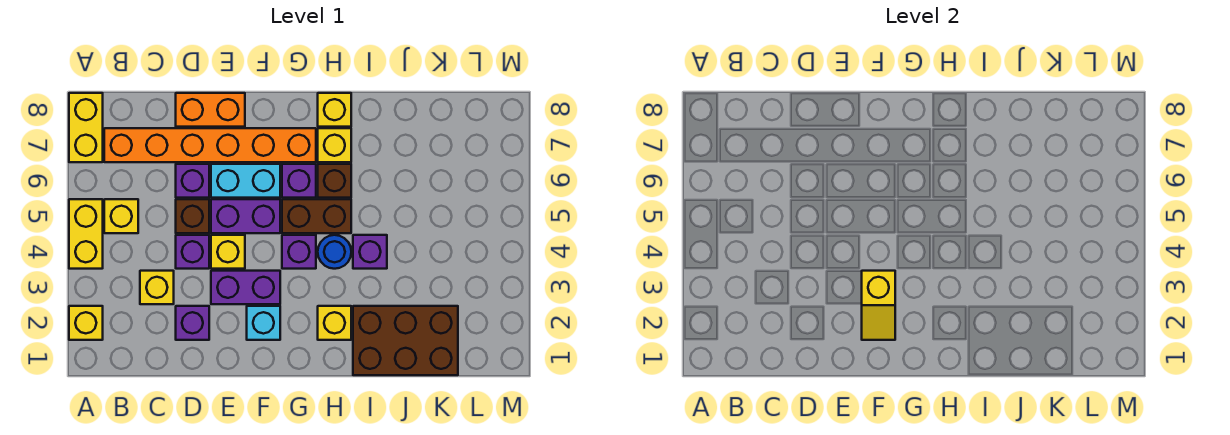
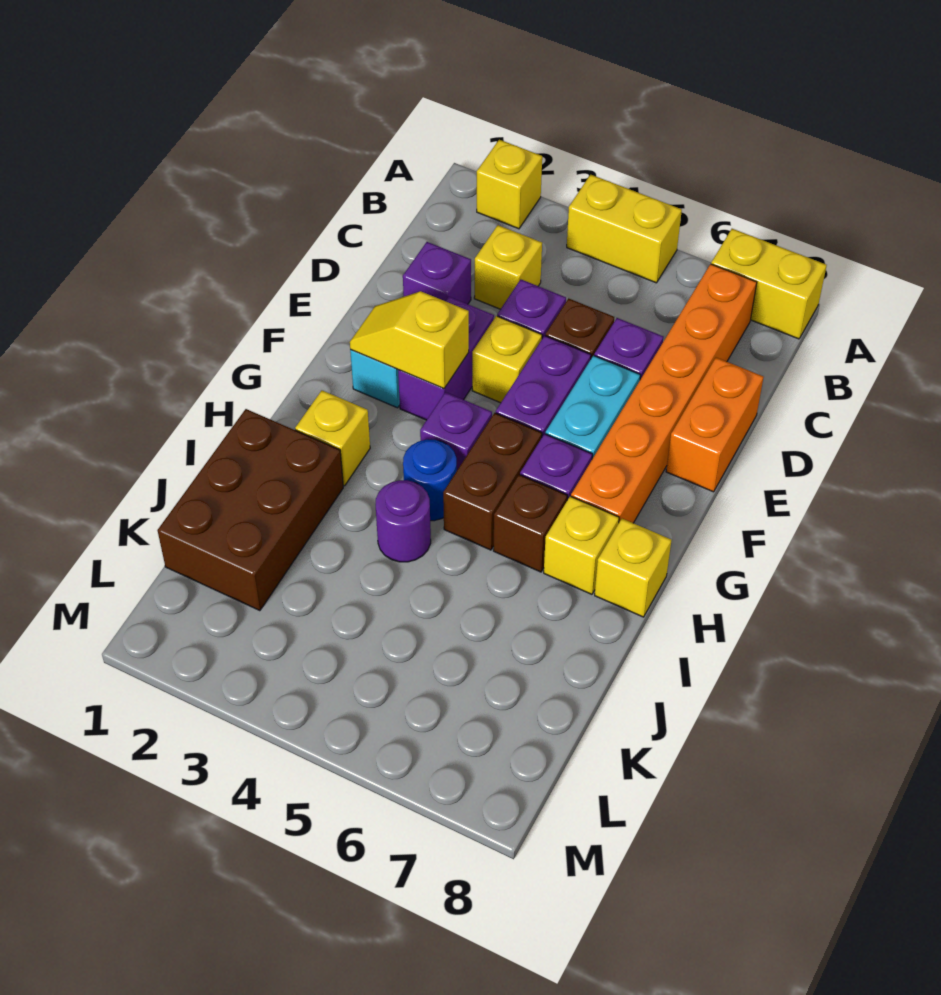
yellow 1x1 brick [104,199,138,233] -> none
purple 1x1 brick [353,235,387,269] -> purple 1x1 round brick [376,480,431,562]

